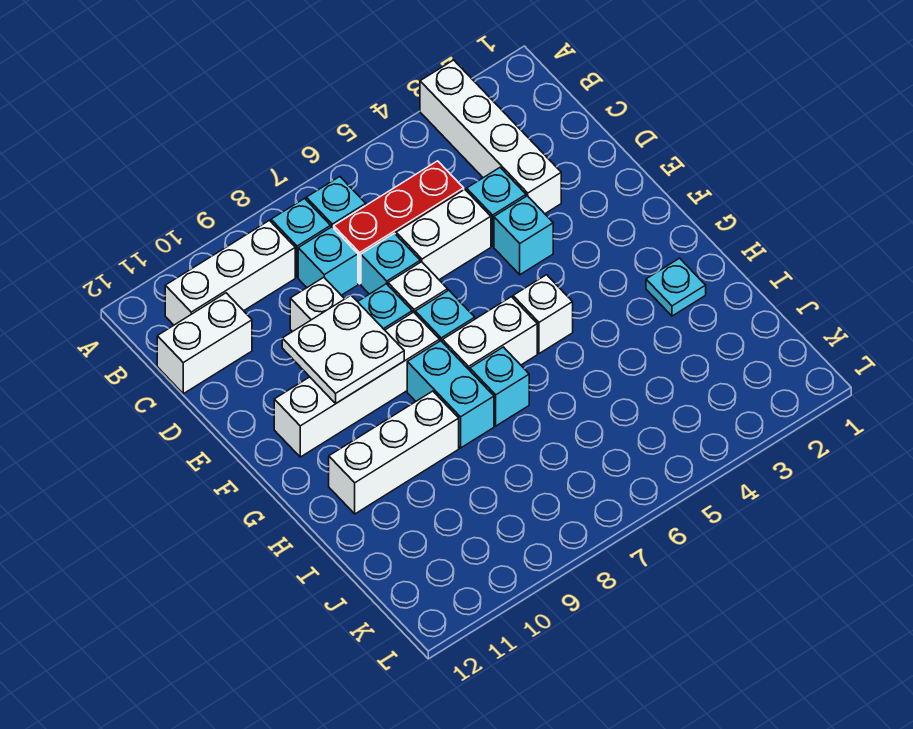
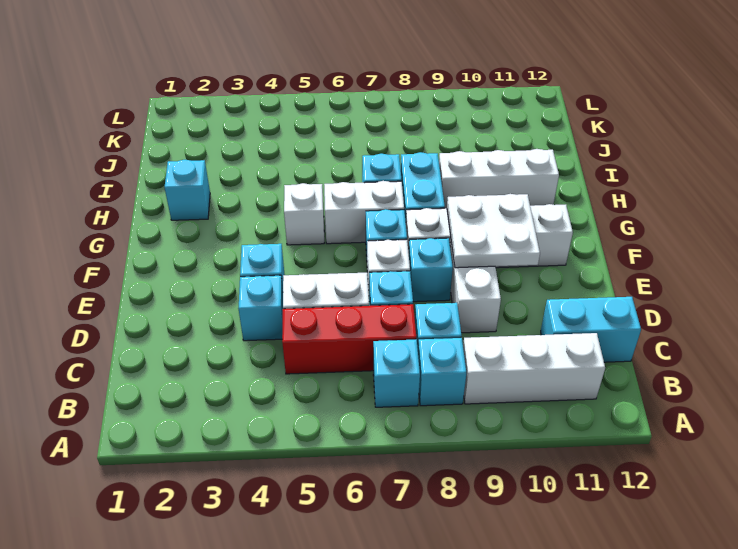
white 1x4 brick [420,60,561,214] -> none
white 1x2 brick [157,293,252,394] -> cyan 1x2 brick [541,297,641,362]
cyan 1x1 plate [646,258,706,316] -> cyan 1x1 brick [165,160,210,220]

